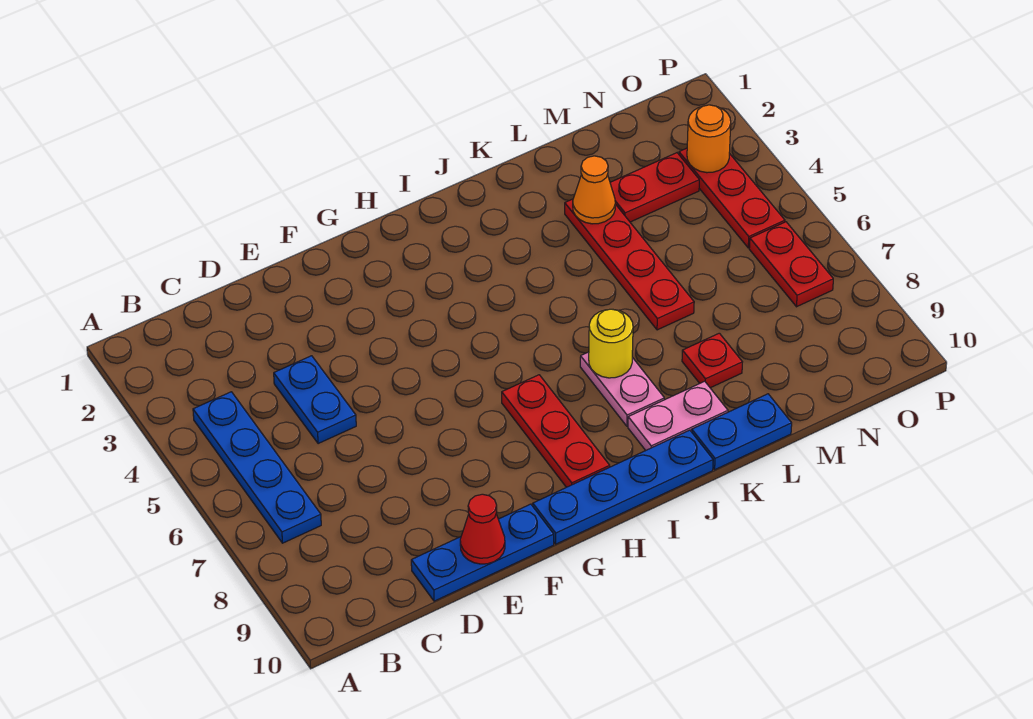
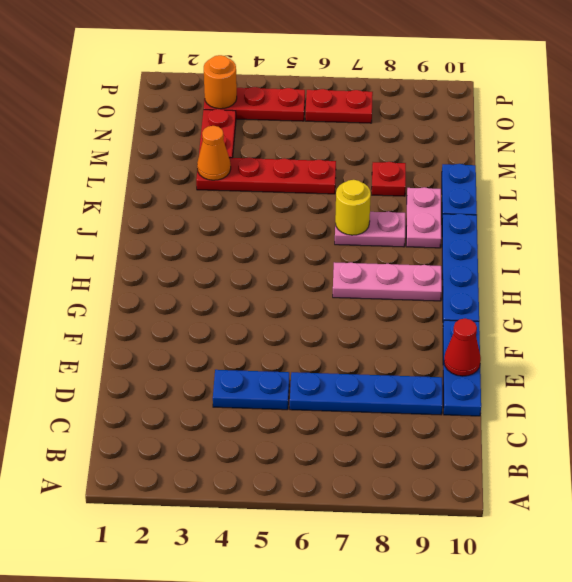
blue 1x4 plate [193,392,321,543] -> blue 1x4 plate moved to [290,372,442,415]
red 1x3 plate [502,375,610,487] -> pink 1x3 plate [333,262,442,301]

